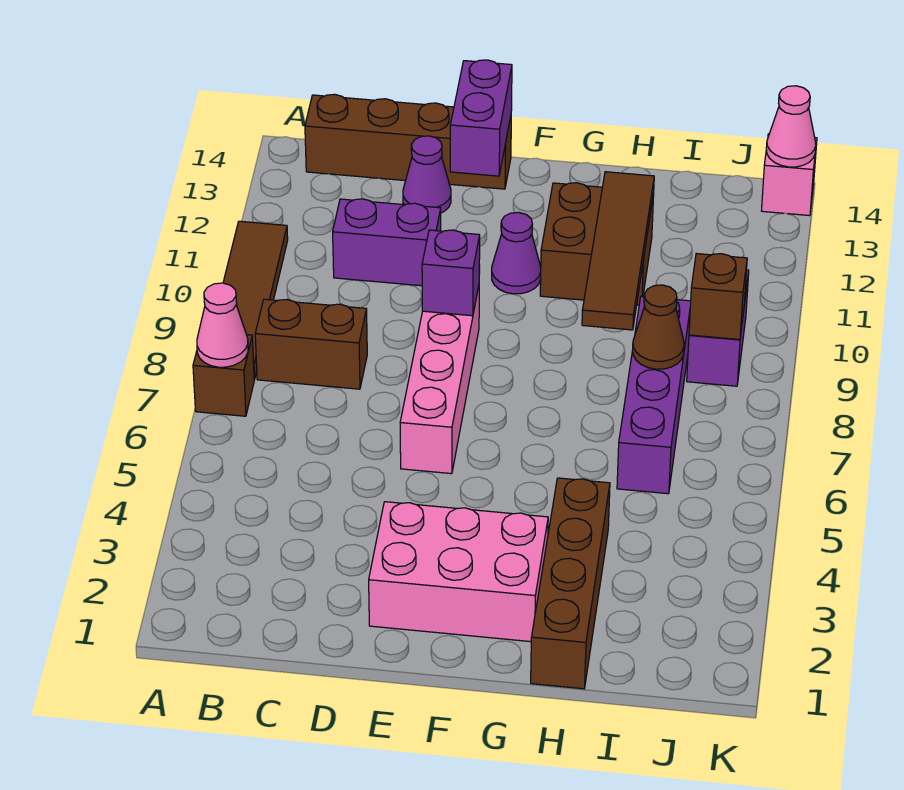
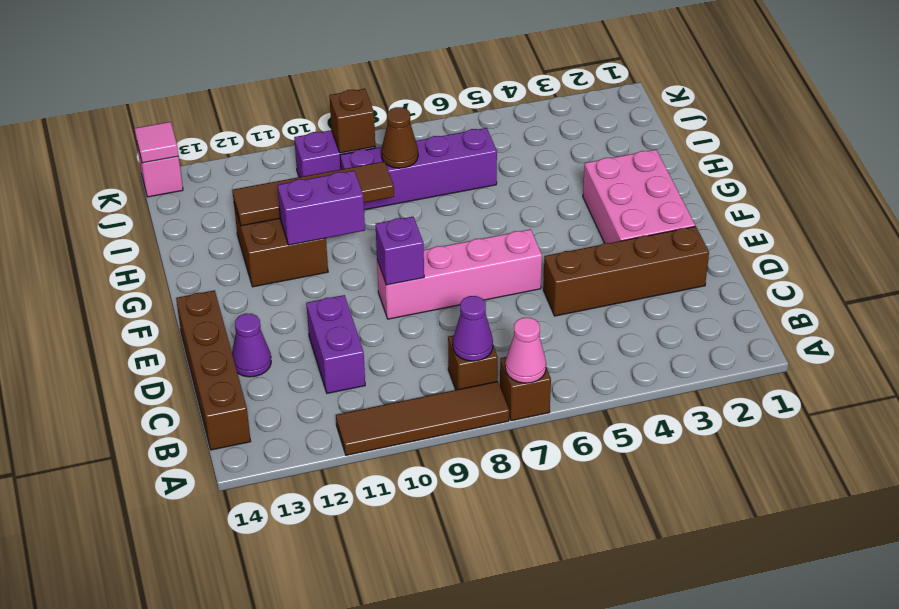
brown 1x2 brick [255,299,367,389] -> brown 1x1 brick [448,335,498,390]
purple 1x2 brick [450,60,512,176] -> purple 1x2 brick moved to [277,171,365,245]
purple 1x1 cone [492,212,541,294] -> purple 1x1 cone moved to [453,296,493,361]
brown 1x4 brick [531,478,610,689] -> brown 1x4 brick moved to [543,226,709,316]
pink 1x1 cone [766,86,816,167] -> pink 1x1 tile [135,122,178,163]

